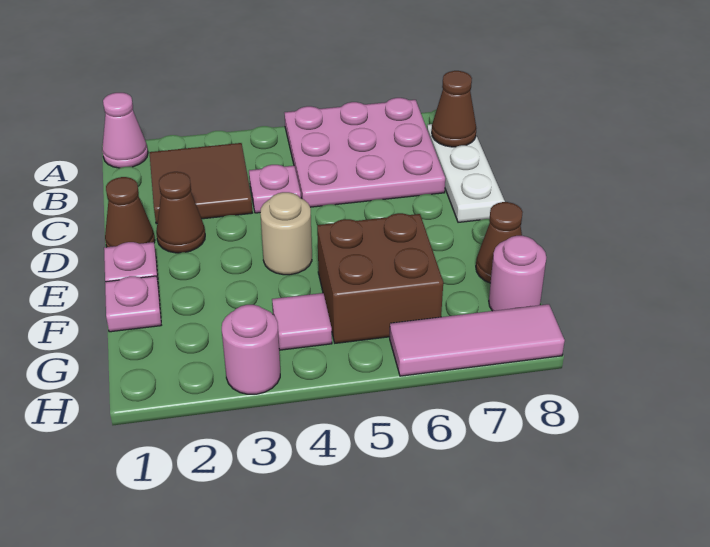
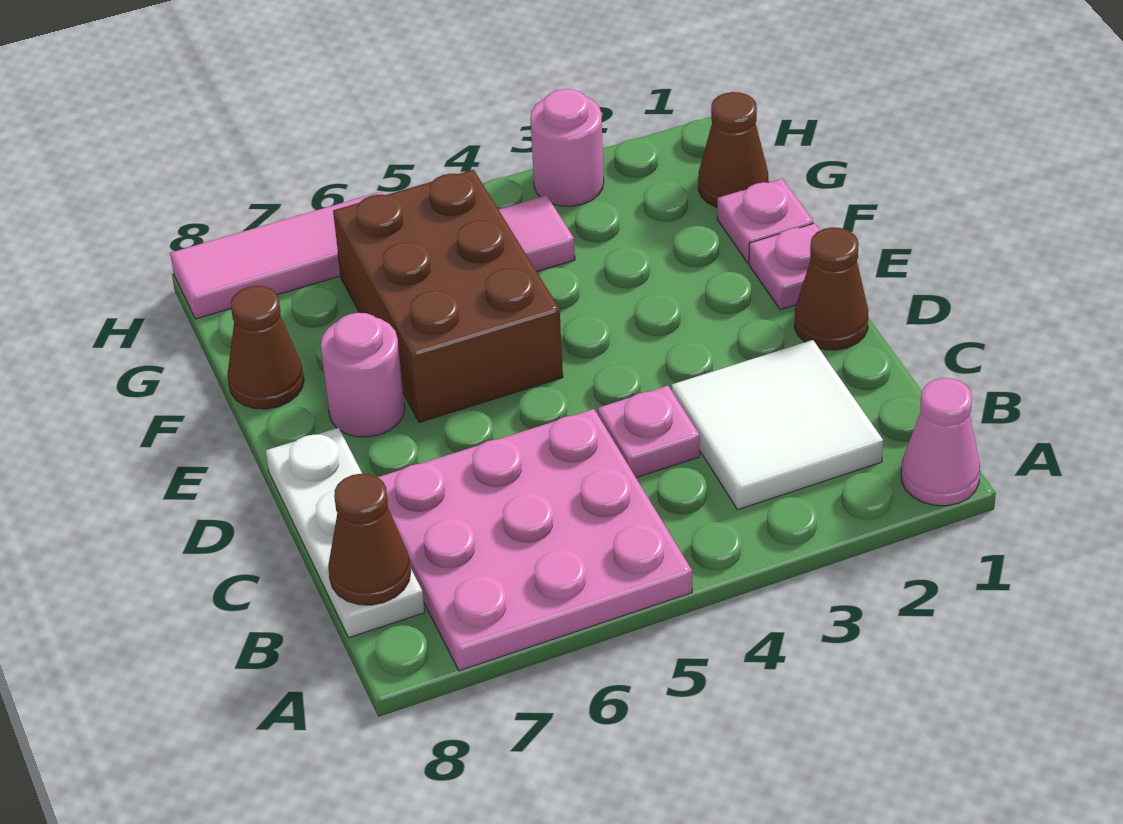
brown 2x2 tile [149,143,253,224] -> white 2x2 tile [672,340,883,510]
brown 1x1 cone [156,172,205,253] -> brown 1x1 cone moved to [698,92,768,207]
tan 1x1 round brick [260,192,312,275] -> none
brown 2x2 brick [317,213,443,343] -> brown 2x3 brick [333,170,563,422]
pink 1x1 round brick [489,236,546,311] -> pink 1x1 round brick moved to [321,313,405,437]

